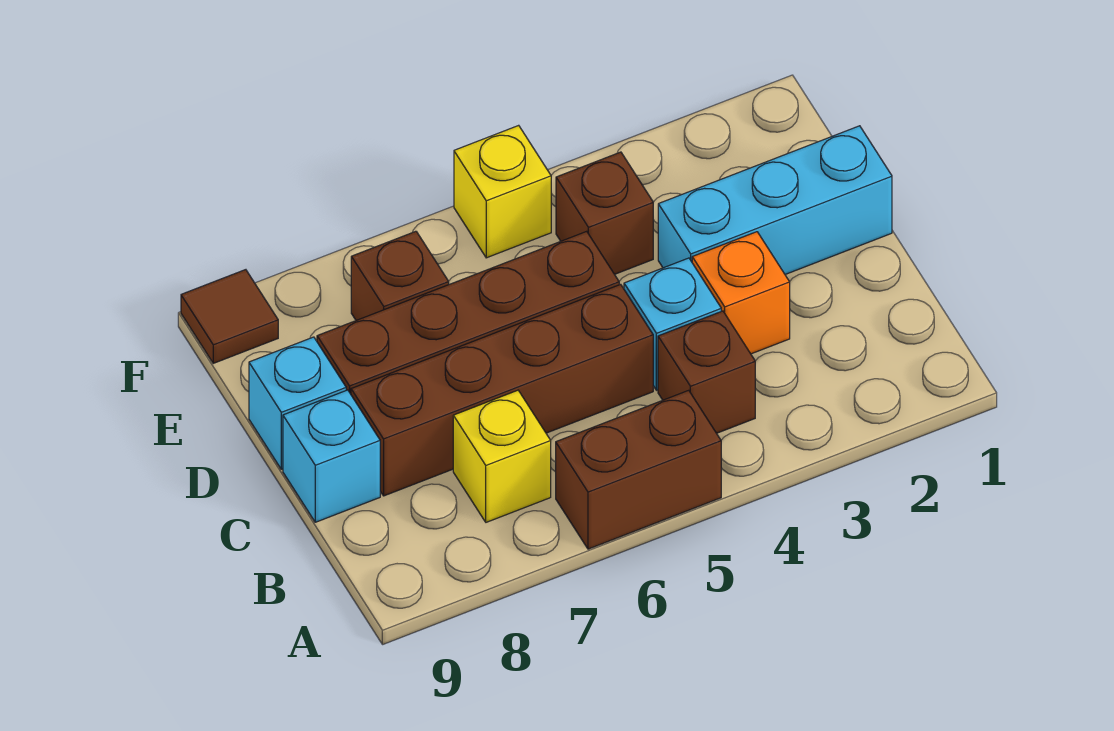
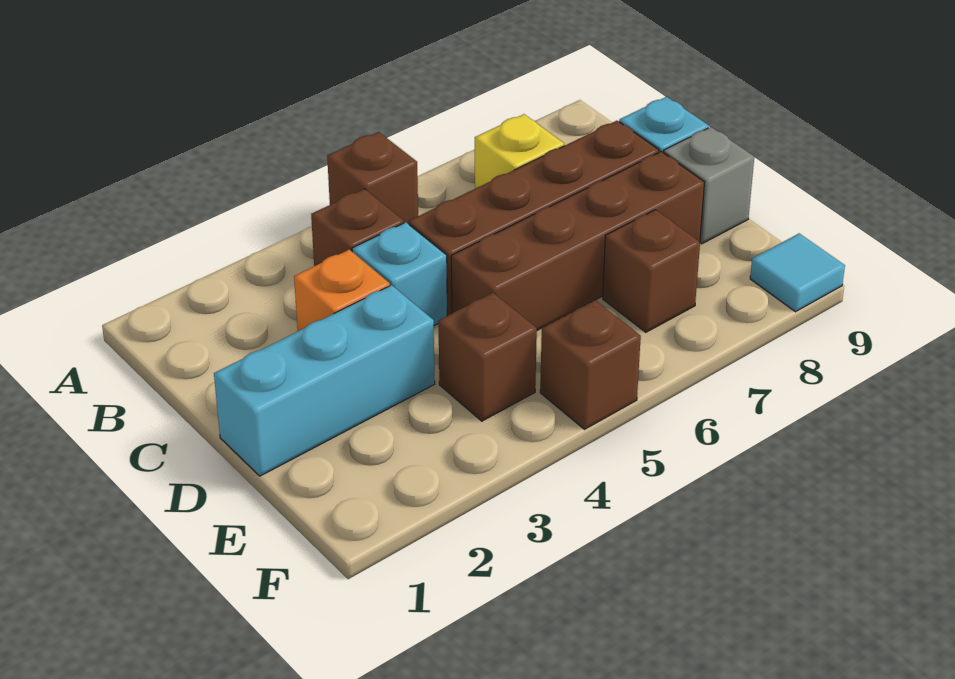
brown 1x2 brick [556,390,721,549] -> brown 1x1 brick [327,132,418,224]
cyan 1x1 brick [249,337,346,469] -> grey 1x1 brick [663,127,754,244]
yellow 1x1 brick [454,125,551,258] -> brown 1x1 brick [540,300,641,429]
brown 1x1 tile [181,270,278,363] -> cyan 1x1 tile [750,234,845,312]

